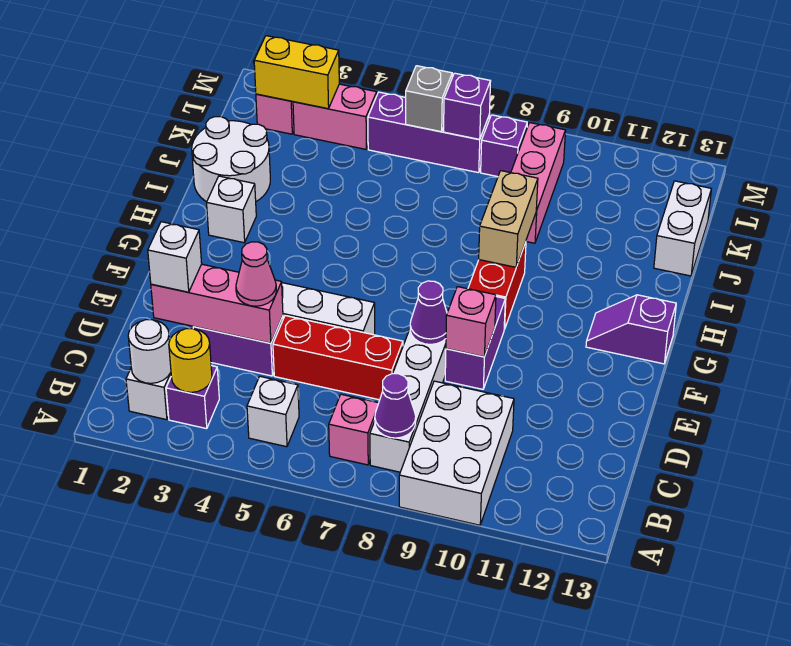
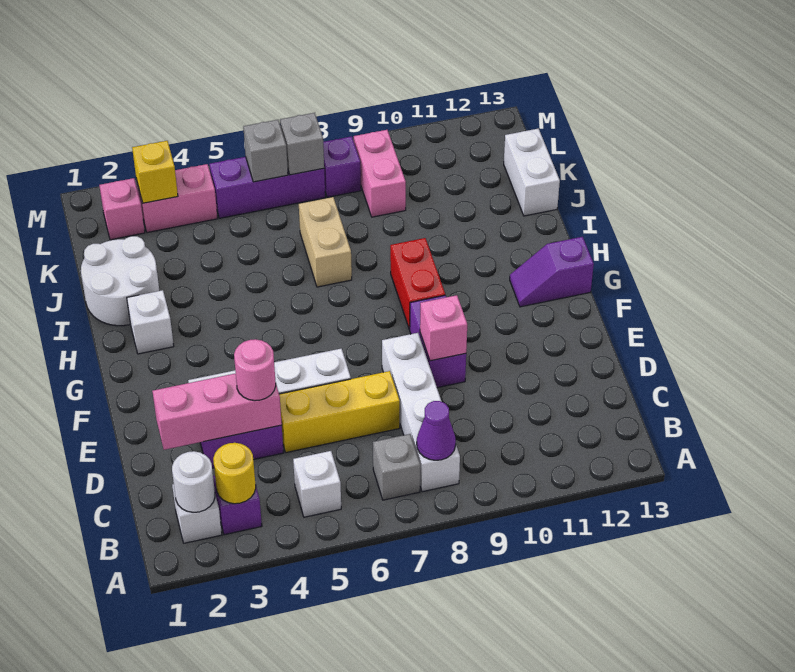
white 2x3 brick [399,381,514,525] -> none
pink 1x1 brick [329,394,379,465] -> grey 1x1 brick [373,434,420,500]
white 1x1 brick [148,222,202,292] -> none
pink 1x1 cone [236,242,276,306] -> pink 1x1 round brick [234,339,276,401]
red 1x3 brick [273,316,403,400] -> yellow 1x3 brick [279,371,400,453]
purple 1x1 cone [410,281,447,344] -> none
tan 1x2 brick [479,171,538,267] -> tan 1x2 brick moved to [299,197,352,287]
pink 1x3 brick [511,123,566,243] -> pink 1x2 brick [354,130,406,217]
yellow 1x2 brick [254,36,339,109] -> yellow 1x1 brick [132,141,178,203]
purple 1x1 brick [444,73,491,139] -> grey 1x1 brick [280,113,324,175]

